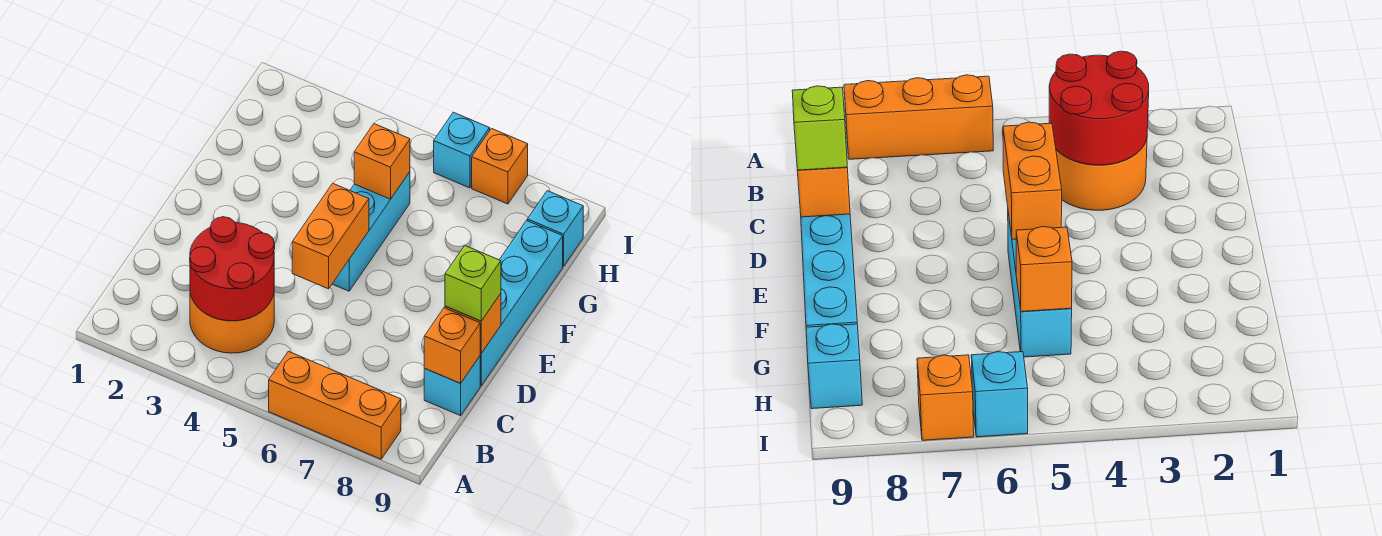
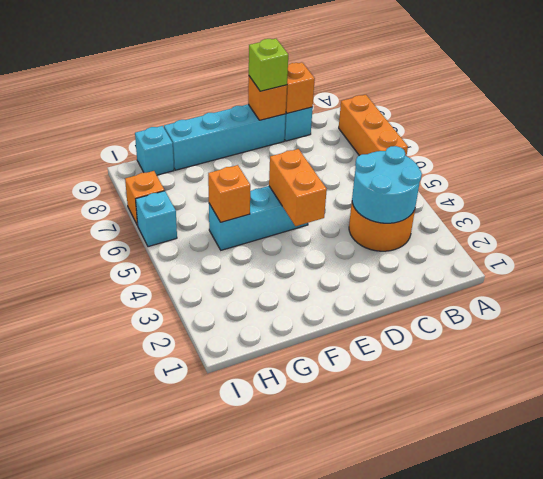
red 2x2 round brick [190,217,275,321] -> cyan 2x2 round brick [352,146,422,223]
orange 1x2 brick [292,184,369,289] -> orange 1x2 brick turned to [269,149,327,226]

